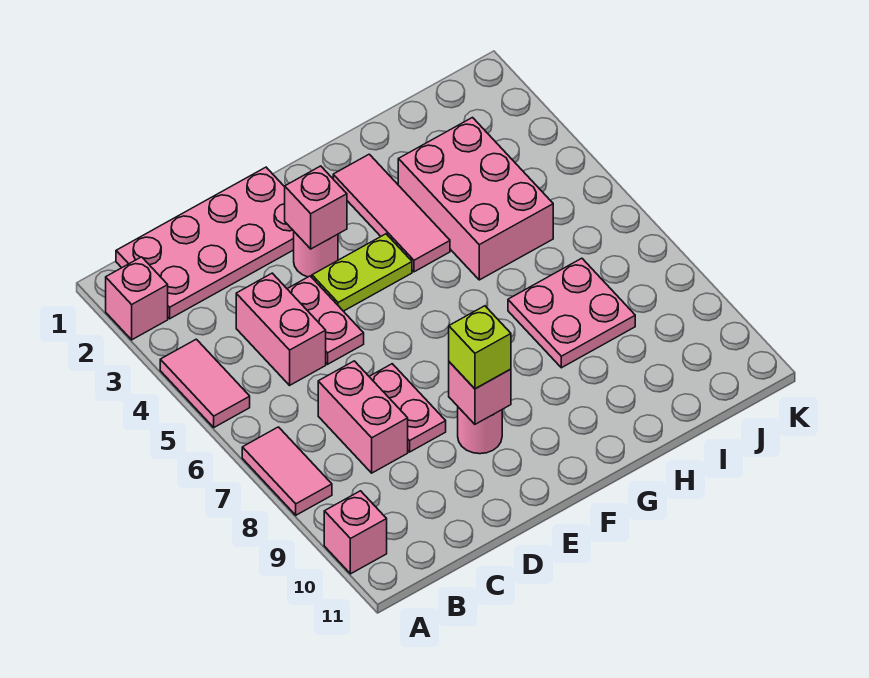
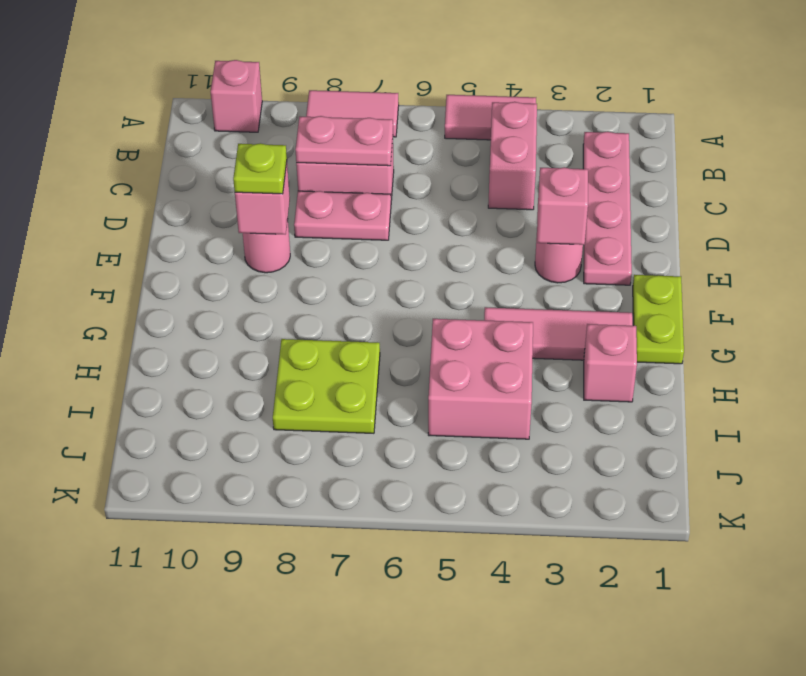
pink 1x1 brick [106,257,168,340] -> pink 1x1 brick moved to [584,324,637,402]
pink 2x4 plate [116,167,294,319] -> pink 1x4 plate [583,132,632,285]
pink 1x2 brick [236,273,326,385] -> pink 1x2 brick turned to [488,102,537,210]
pink 1x2 plate [287,276,364,364] -> pink 1x2 plate moved to [295,116,393,166]
lime 1x2 plate [312,234,412,311] -> lime 1x2 plate moved to [633,275,684,364]
lime 1x1 brick [449,306,511,389] -> lime 1x1 plate [233,143,287,194]
pink 2x3 brick [398,118,553,280] -> pink 2x2 brick [428,319,533,439]
pink 2x2 plate [508,258,635,368] -> lime 2x2 plate [273,339,380,433]

